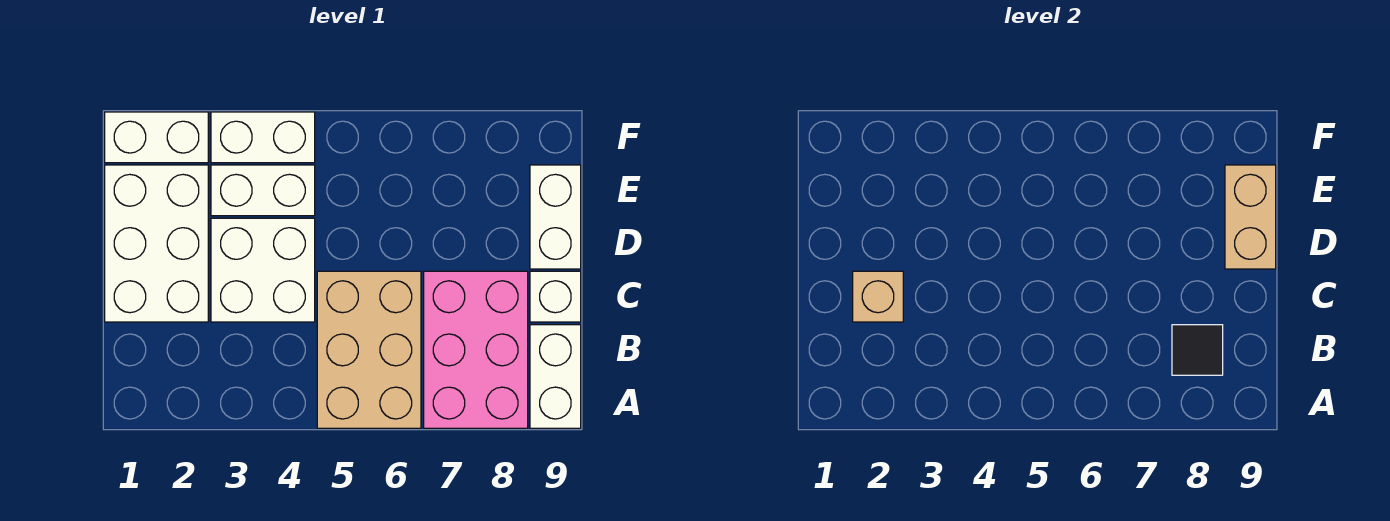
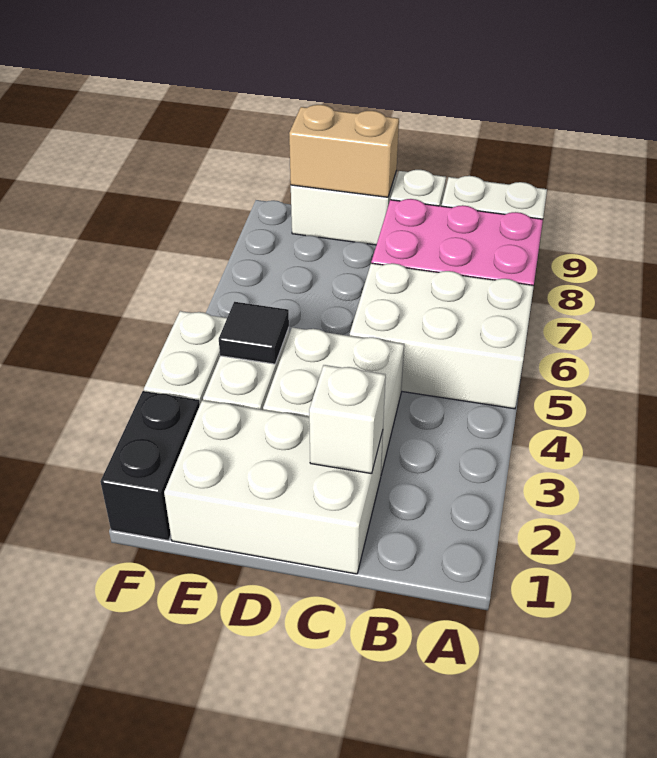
tan 2x3 brick [317,271,421,428] -> white 2x3 brick [350,263,534,409]
black 1x1 tile [1172,325,1223,375] -> black 1x1 tile moved to [219,302,289,364]
tan 1x1 brick [853,271,903,322] -> white 1x1 brick [309,365,386,474]
white 1x2 brick [105,112,208,163] -> black 1x2 brick [100,391,200,540]

